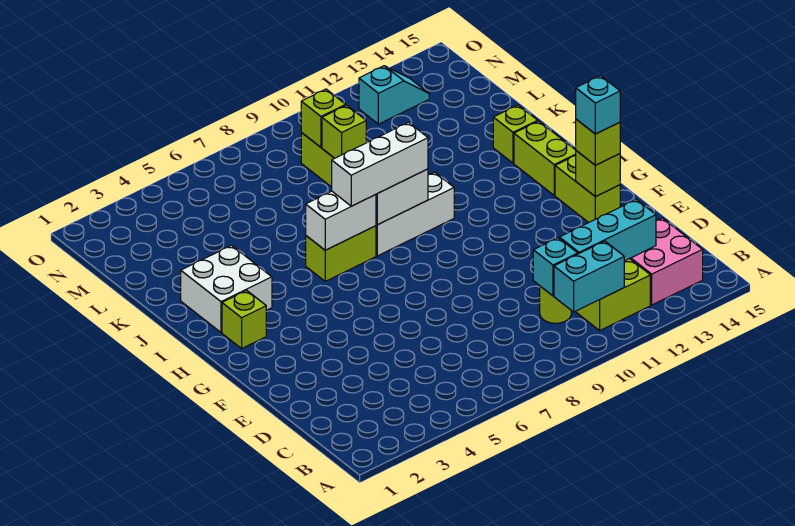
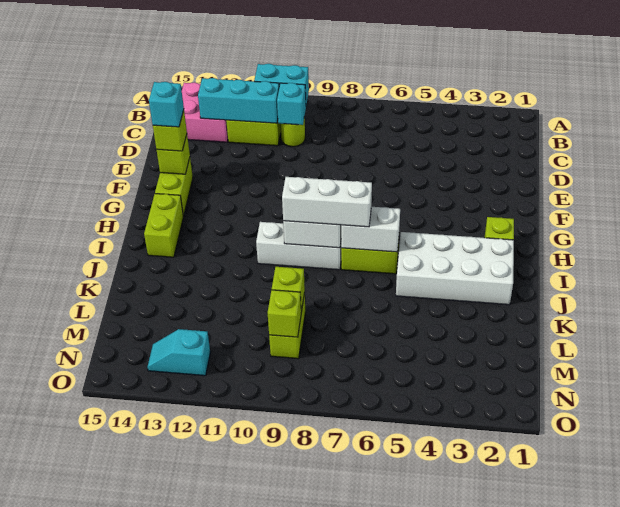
white 2x2 brick [181,245,272,332] -> white 2x4 brick [396,232,514,305]
lime 1x1 brick [493,105,538,163] -> none

